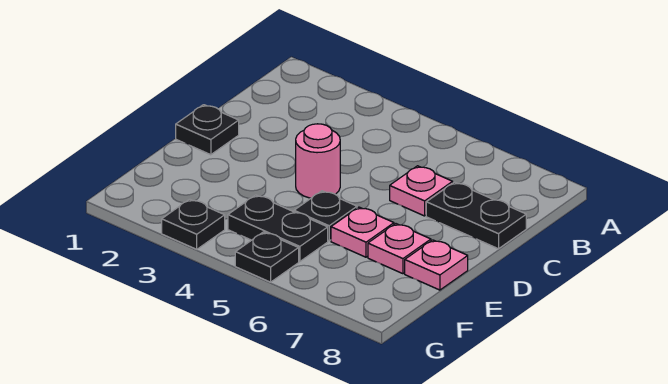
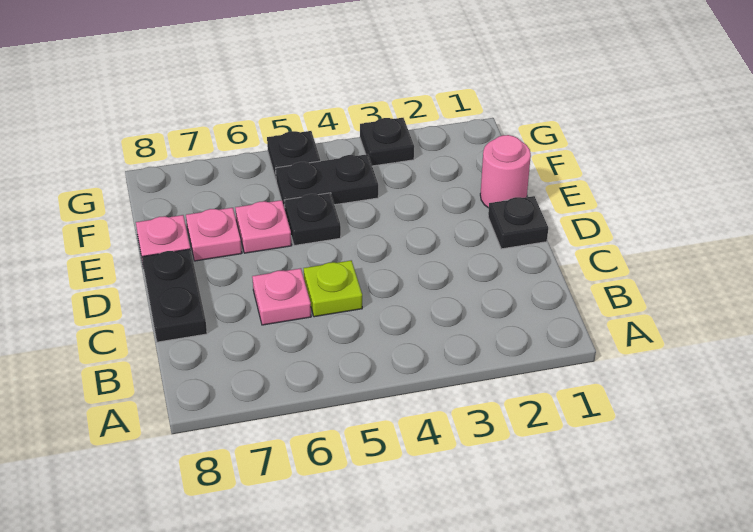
none -> lime 1x1 plate [304,260,362,317]
black 1x2 plate [426,182,526,249] -> black 1x2 plate turned to [142,249,207,342]
pink 1x1 round brick [296,124,340,198] -> pink 1x1 round brick moved to [480,135,531,208]

